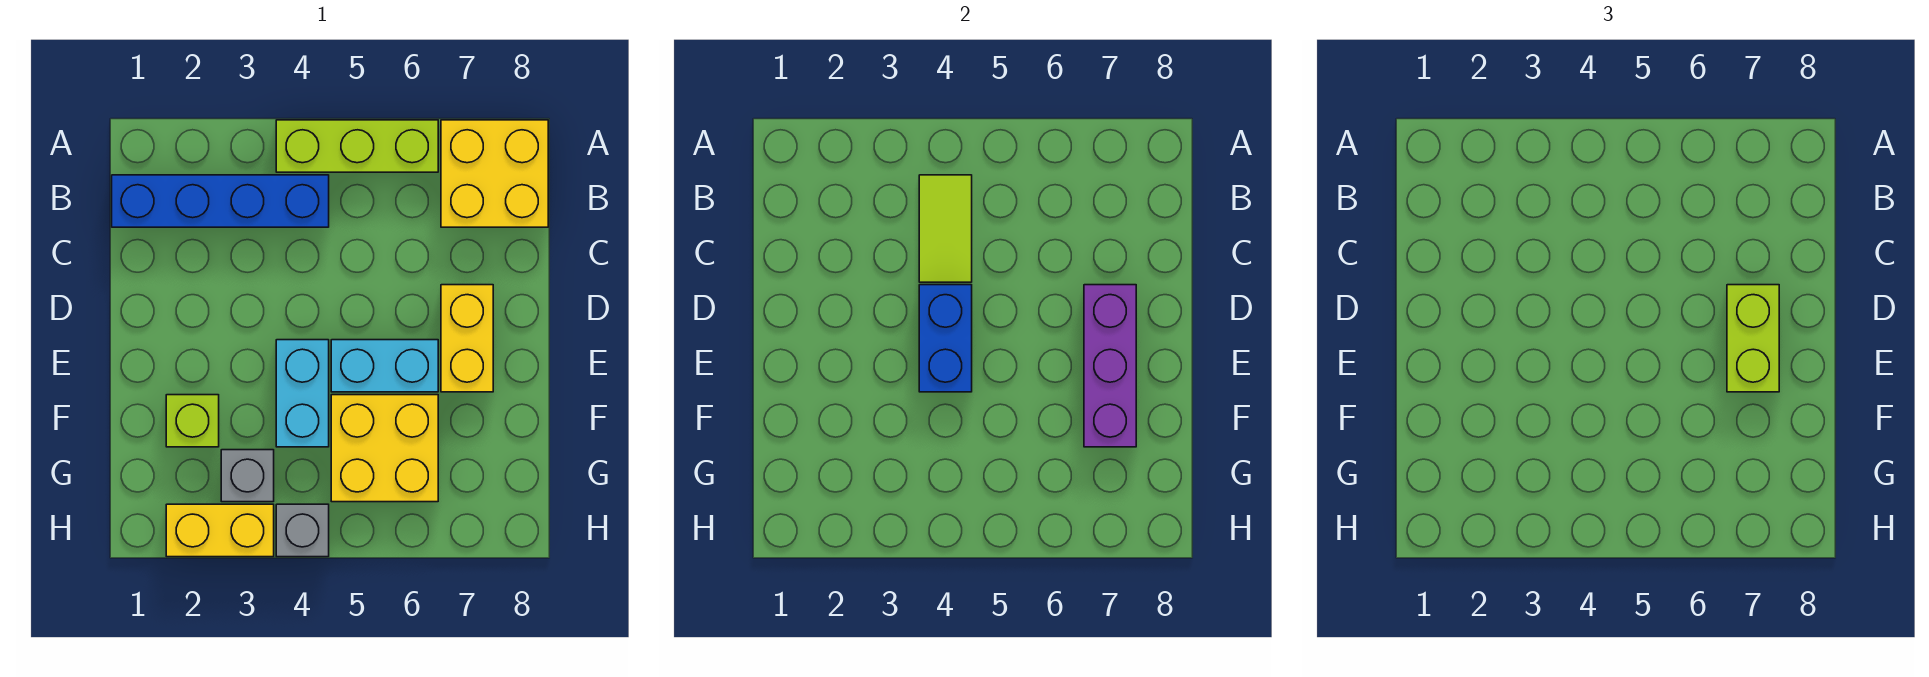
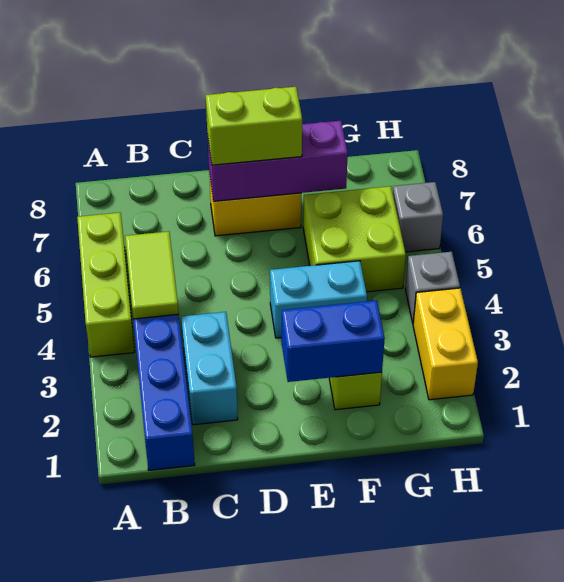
yellow 2x2 brick [441,120,548,227] -> none
lime 1x2 tile [919,175,972,282] -> lime 1x2 tile turned to [125,231,179,319]
blue 1x2 brick [919,285,972,392] -> blue 1x2 brick moved to [282,300,385,382]
cyan 1x2 brick [331,340,438,392] -> cyan 1x2 brick moved to [181,312,238,425]
yellow 2x2 brick [331,395,438,502] -> lime 2x2 brick [303,186,406,292]
grey 1x1 brick [221,450,274,502] -> grey 1x1 brick moved to [393,182,443,252]

